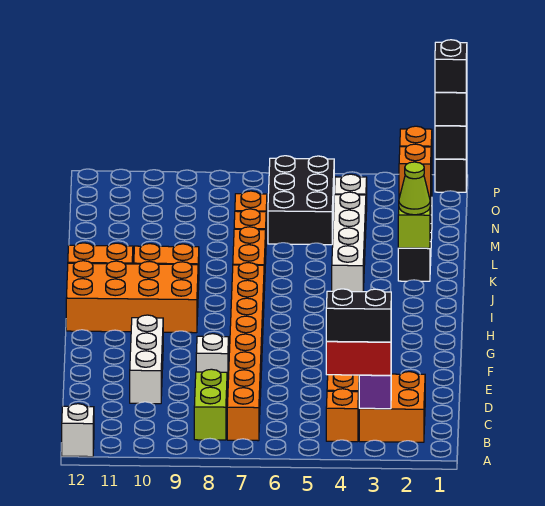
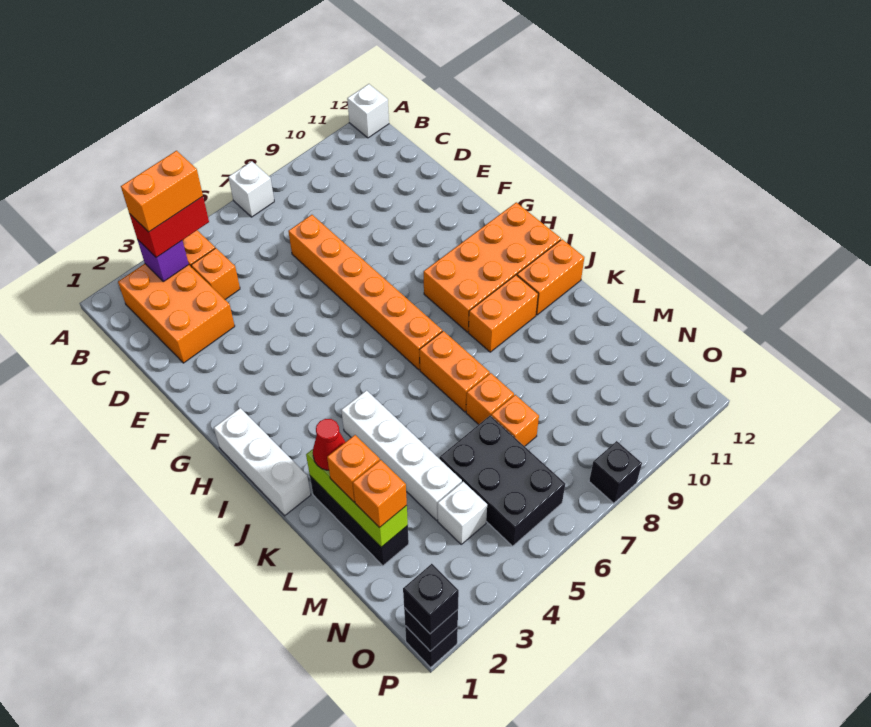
orange 2x2 brick [359,372,425,442] -> orange 2x3 brick [118,264,235,363]
black 1x2 brick [326,289,391,342] -> orange 1x2 brick [121,151,203,232]
orange 1x8 brick [227,263,264,441] -> orange 1x6 brick [288,215,442,370]
lime 1x2 brick [194,369,227,440] -> none
white 1x3 brick [130,315,163,404] -> white 1x3 brick moved to [214,408,311,516]
white 1x1 brick [196,334,229,387] -> white 1x1 brick moved to [229,161,274,217]
lime 1x1 cone [399,162,430,215] -> red 1x1 cone [313,419,345,470]
black 1x1 brick [435,40,467,93] -> black 1x1 brick moved to [589,441,642,503]

